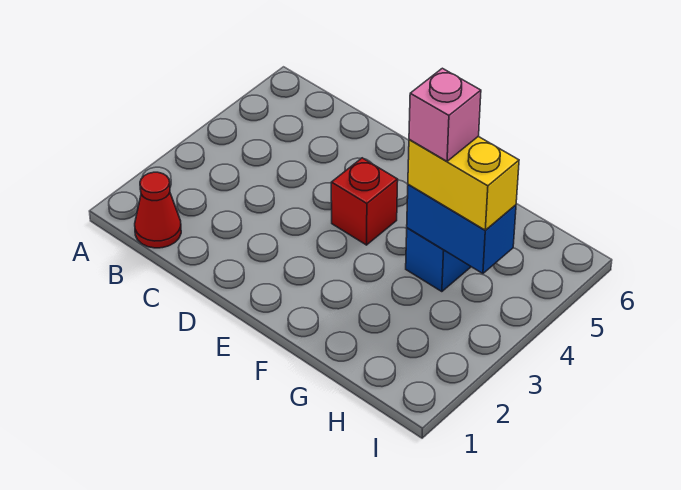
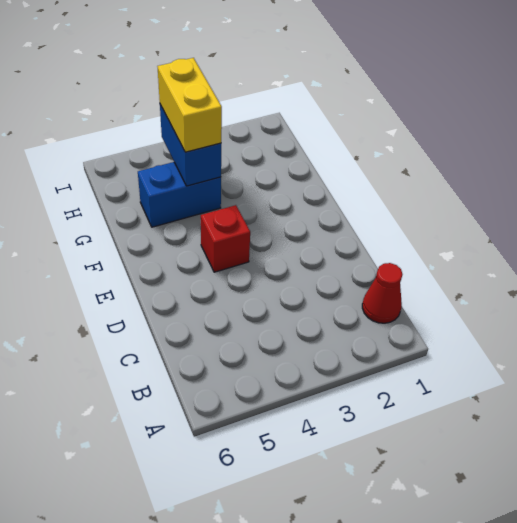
pink 1x1 brick [409,68,481,161] -> none

